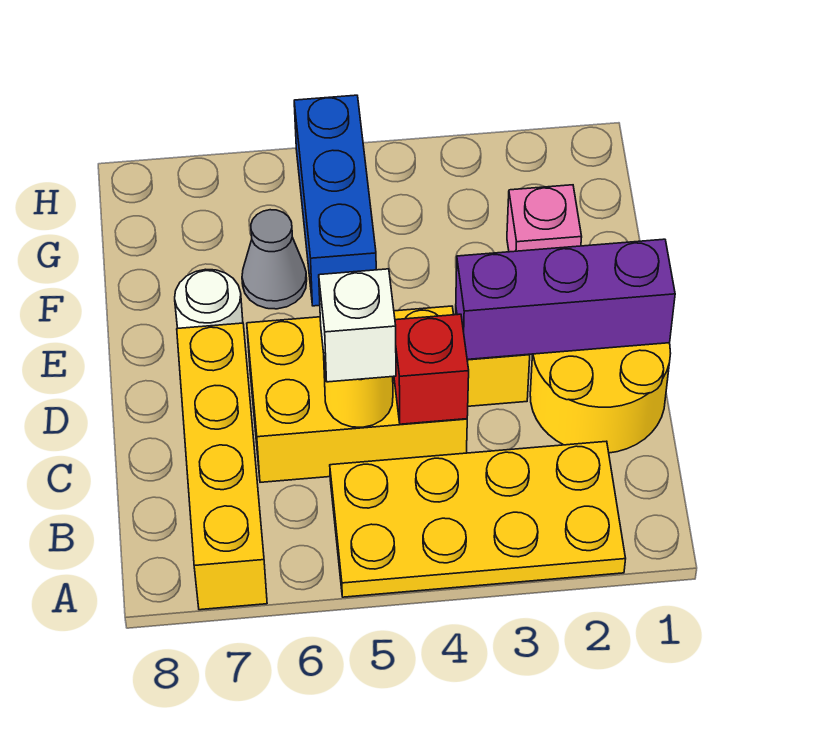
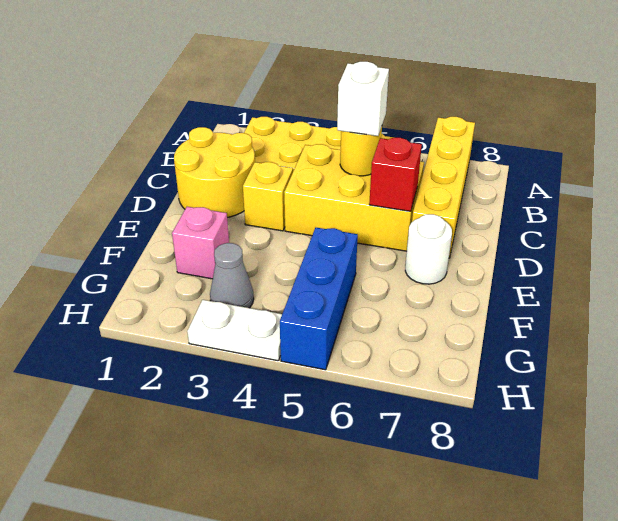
red 1x1 brick [394,314,469,424] -> red 1x1 brick moved to [369,138,422,211]
purple 1x3 brick [456,239,675,359] -> none
grey 1x1 cone [242,210,307,309] -> grey 1x1 cone moved to [210,243,254,308]
none -> white 1x2 plate [187,300,282,361]

